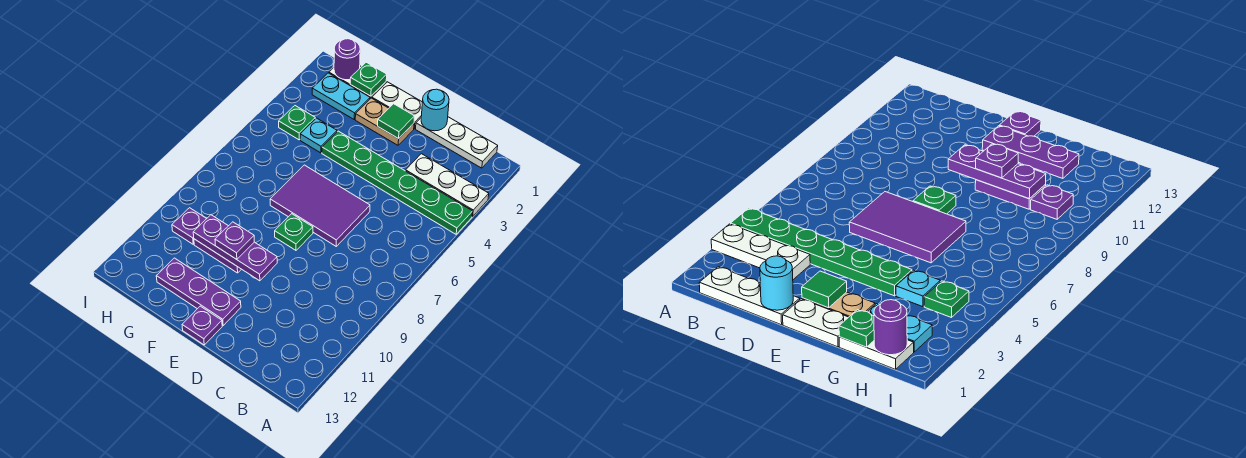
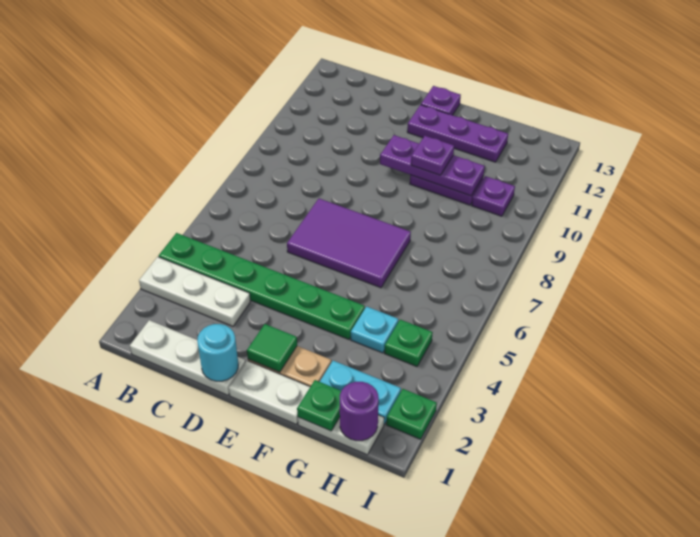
green 1x1 plate [275,214,313,250] -> green 1x1 plate moved to [386,389,437,439]

